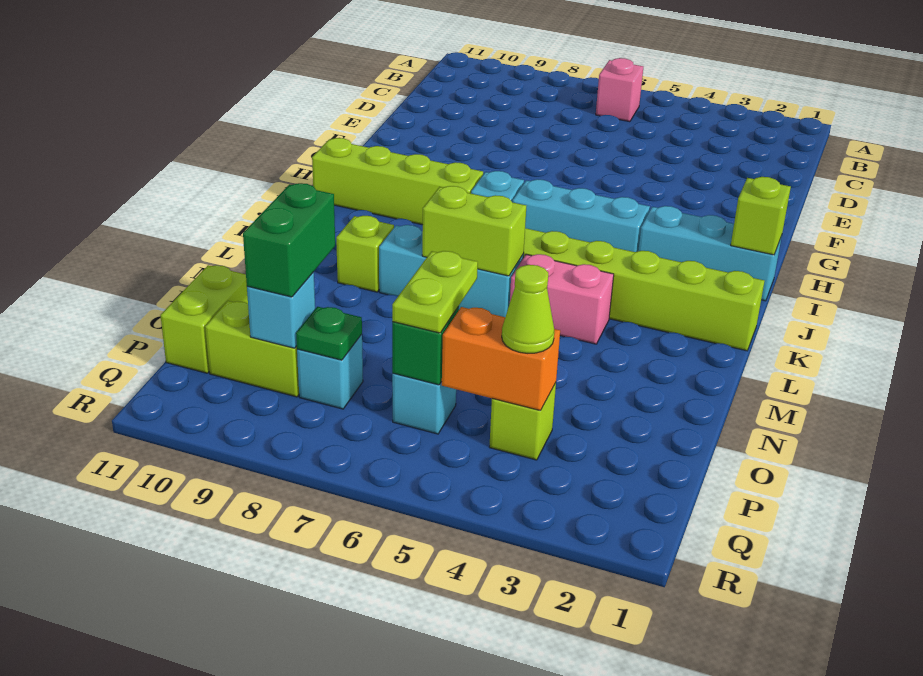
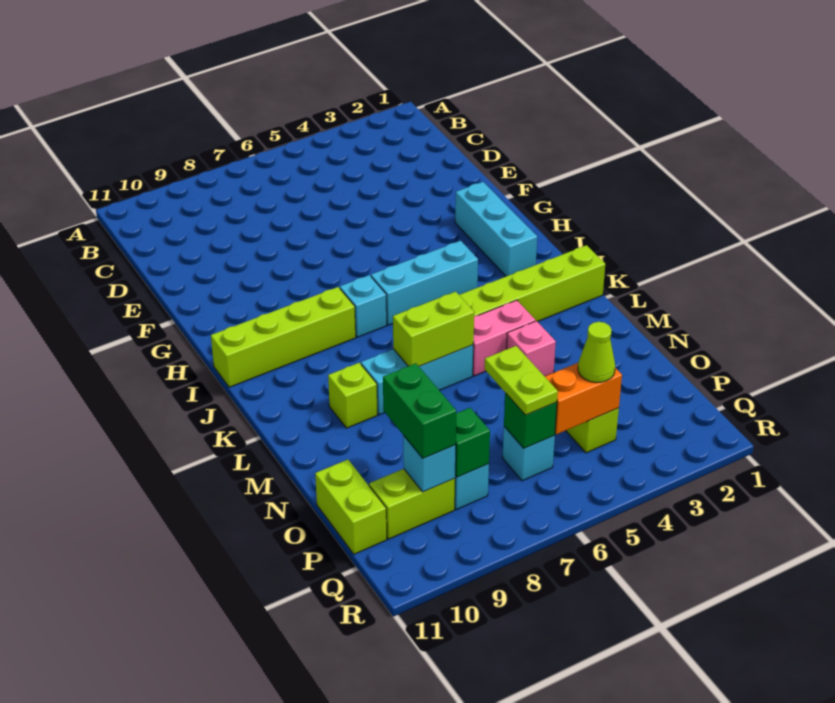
pink 1x1 brick [596,58,643,122] -> pink 1x1 brick moved to [506,321,556,376]
cyan 1x3 brick [638,206,782,301] -> cyan 1x3 brick turned to [455,182,537,276]
lime 1x1 brick [731,177,791,255] -> none
green 1x1 plate [296,307,362,360] -> green 1x1 brick [455,408,490,477]

